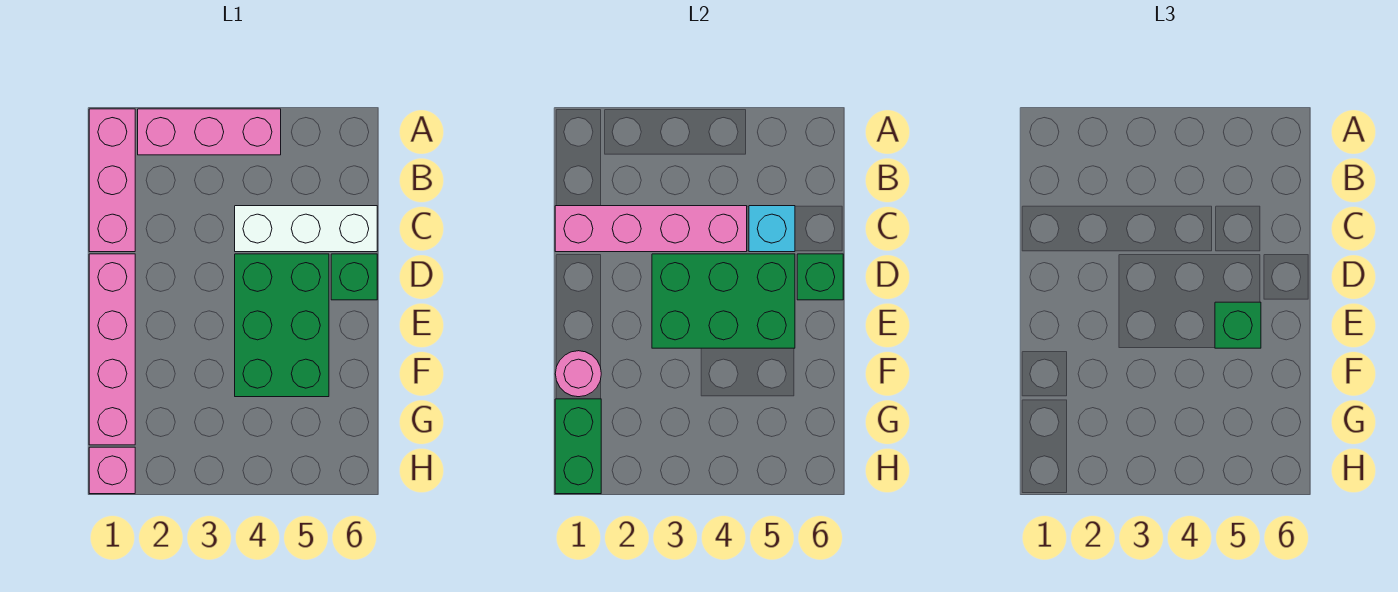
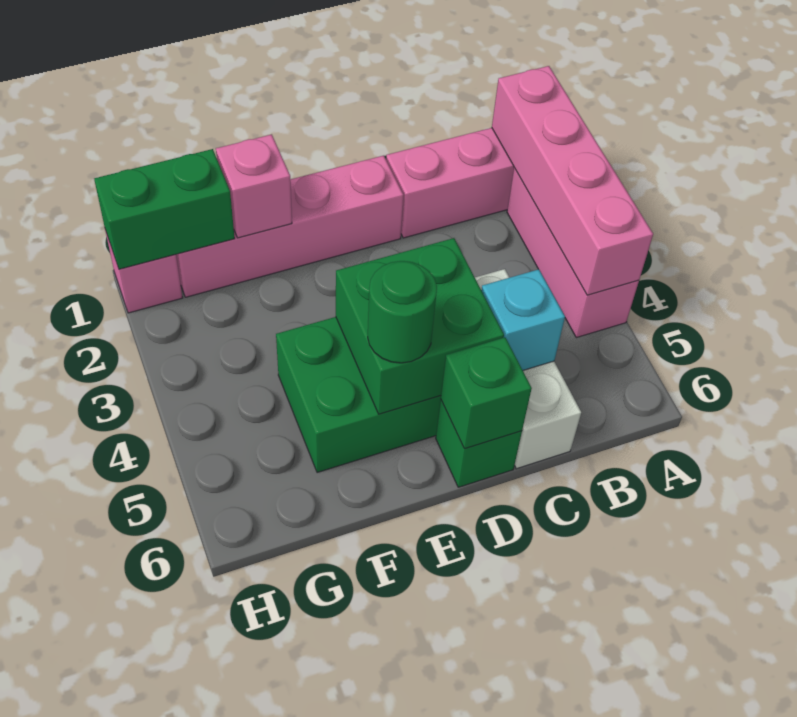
pink 1x4 brick [555,206,747,252] -> pink 1x4 brick moved to [492,66,653,295]
green 2x3 brick [652,254,795,348] -> green 2x2 brick [336,238,504,414]
green 1x1 brick [1215,302,1261,348] -> green 1x1 round brick [368,261,437,363]
pink 1x1 round brick [555,351,601,397] -> pink 1x1 brick [216,134,292,238]

